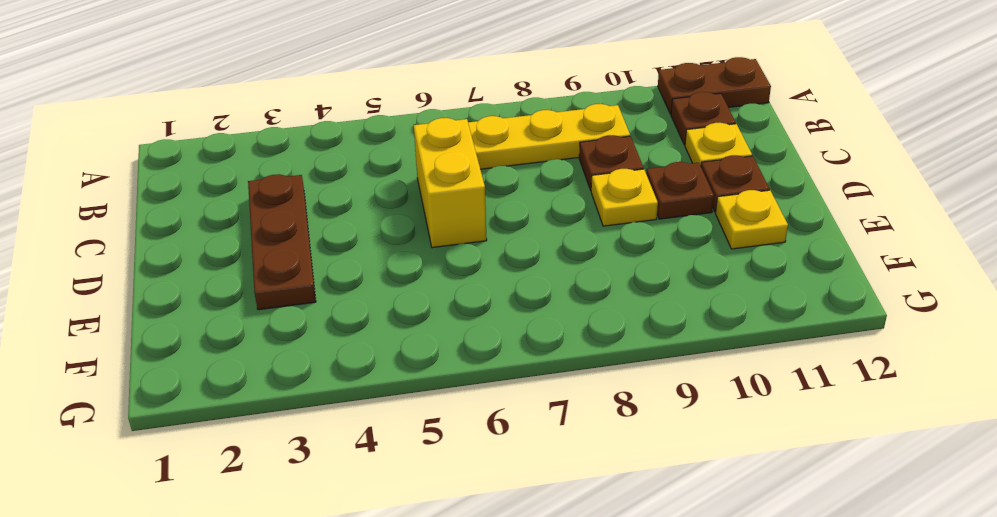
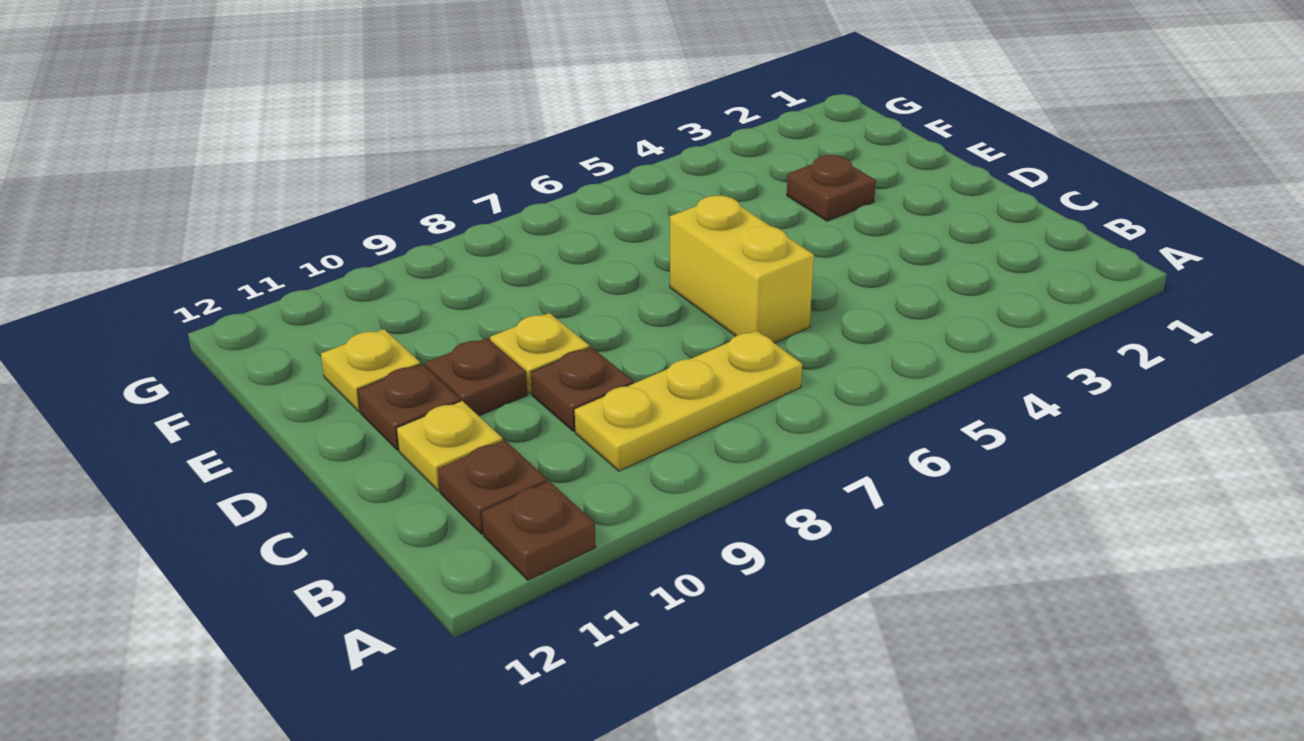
brown 1x2 plate [658,57,771,114] -> brown 1x1 plate [482,481,596,580]
brown 1x3 plate [248,174,316,310] -> brown 1x1 plate [787,155,876,221]

